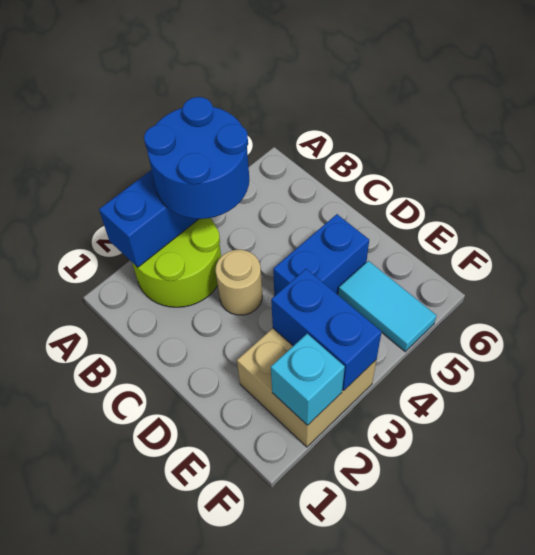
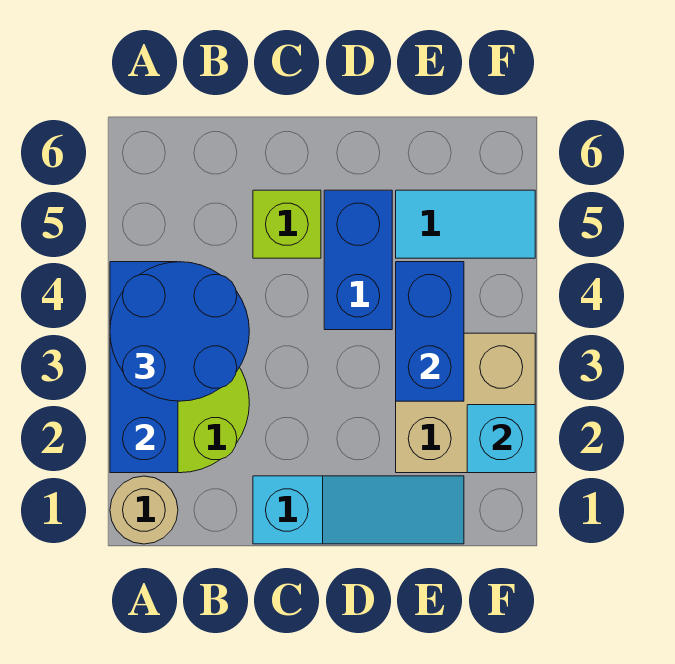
none -> cyan 1x3 slope [253,476,464,544]
tan 1x1 round brick [216,250,262,315] -> tan 1x1 round brick moved to [110,476,178,544]
none -> lime 1x1 brick [253,190,321,258]
blue 1x2 brick [271,269,382,390] -> blue 1x2 brick turned to [396,262,464,401]

